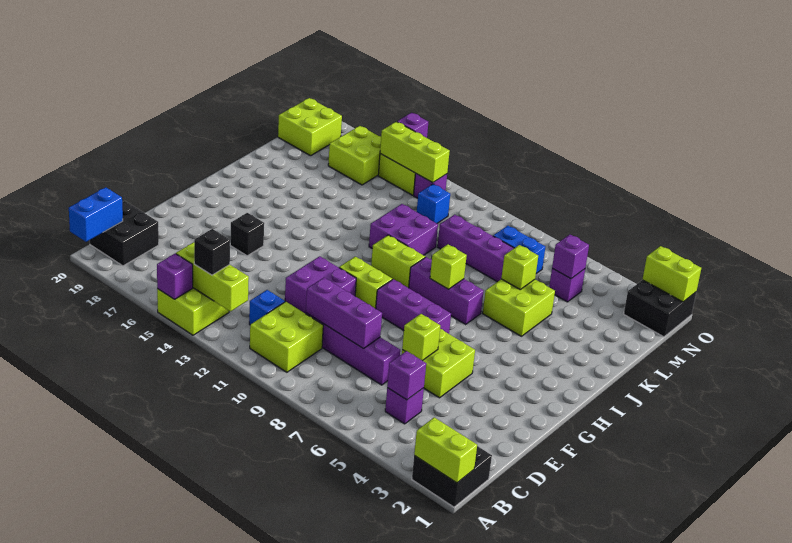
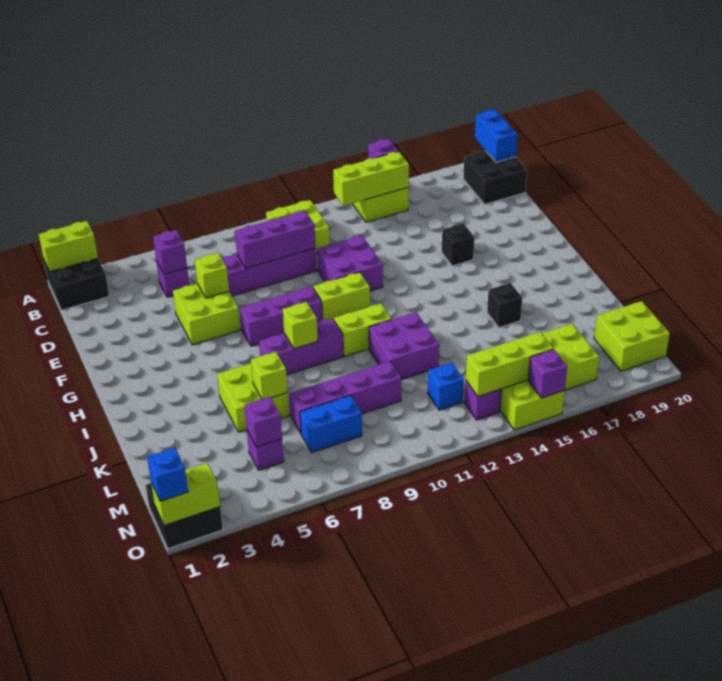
black 1x1 brick [194,229,230,275] -> black 1x1 brick moved to [487,283,522,328]
blue 1x1 brick [249,290,285,325] -> blue 1x1 brick moved to [147,448,188,501]

